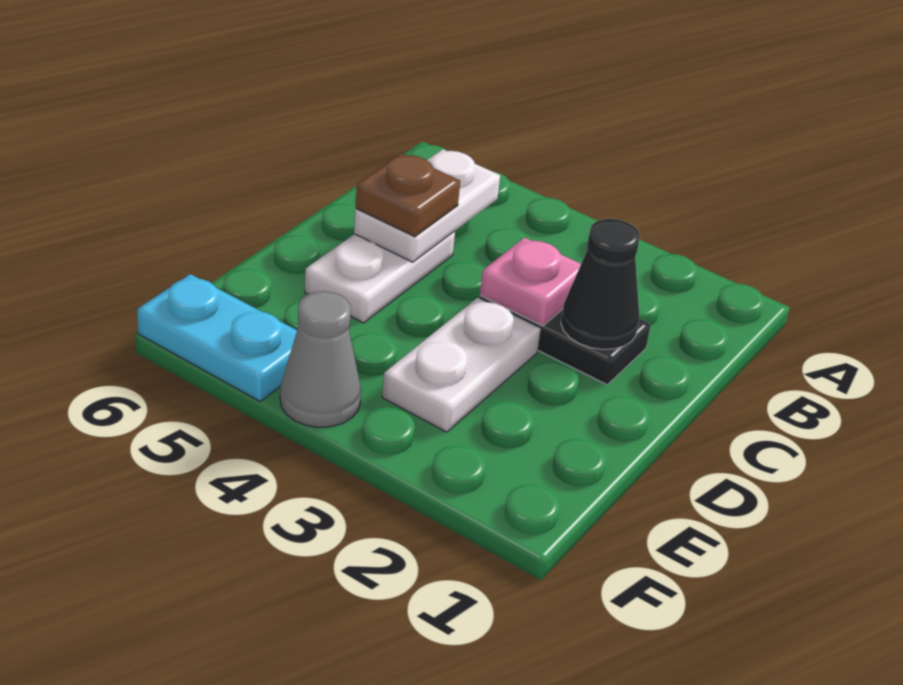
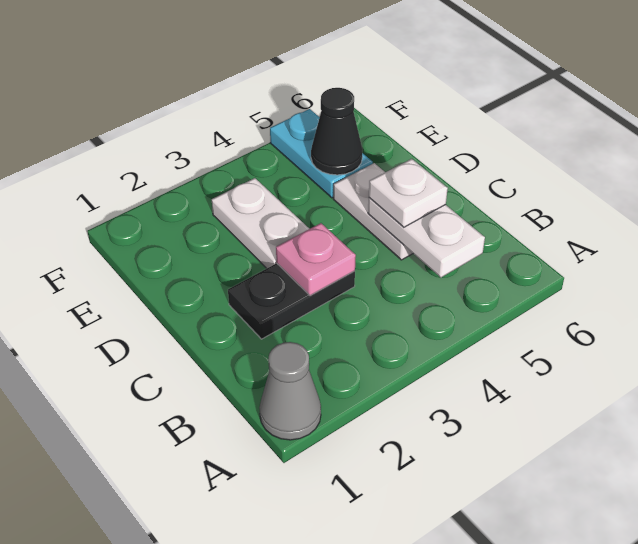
black 1x1 cone [561,219,640,349] -> black 1x1 cone moved to [311,88,363,175]
brown 1x1 plate [356,154,460,237] -> white 1x1 plate [369,159,448,227]
grey 1x1 cone [280,291,361,427] -> grey 1x1 cone moved to [259,342,321,440]
cyan 1x2 plate [137,274,297,401] -> cyan 1x2 plate turned to [270,109,373,198]

